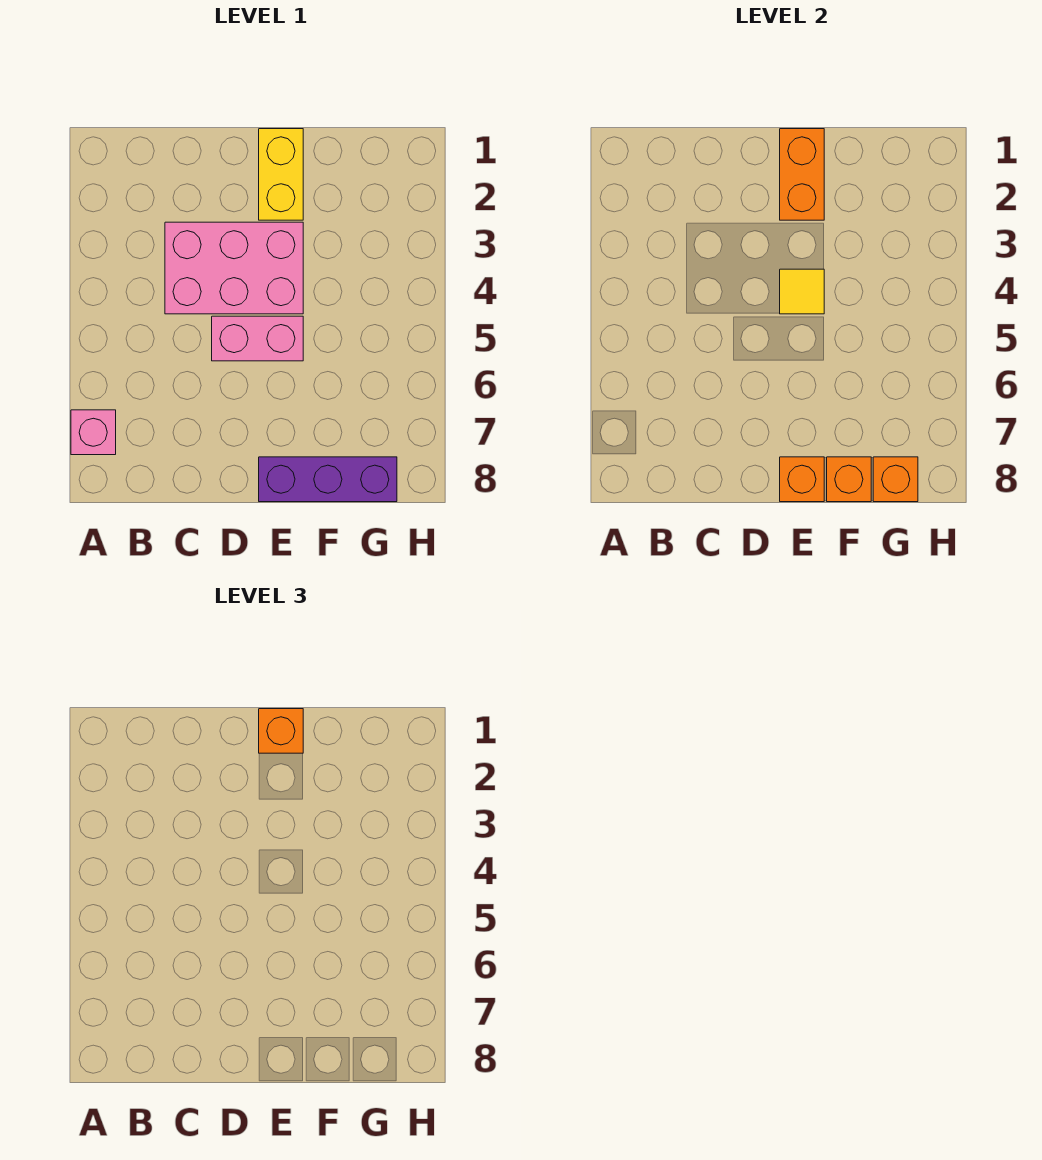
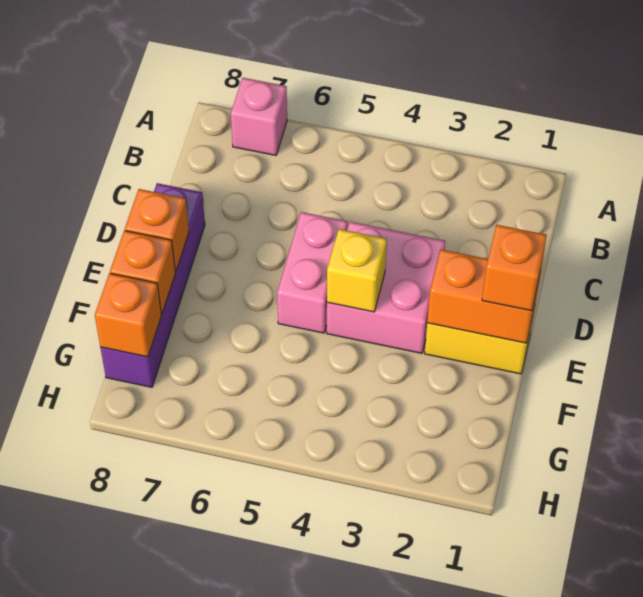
pink 2x3 brick [165,222,303,314] -> pink 2x2 brick [327,222,445,353]
yellow 1x1 tile [780,269,824,314] -> yellow 1x1 brick [327,229,387,312]
purple 1x3 brick [259,457,397,502] -> purple 1x4 brick [100,183,205,387]

